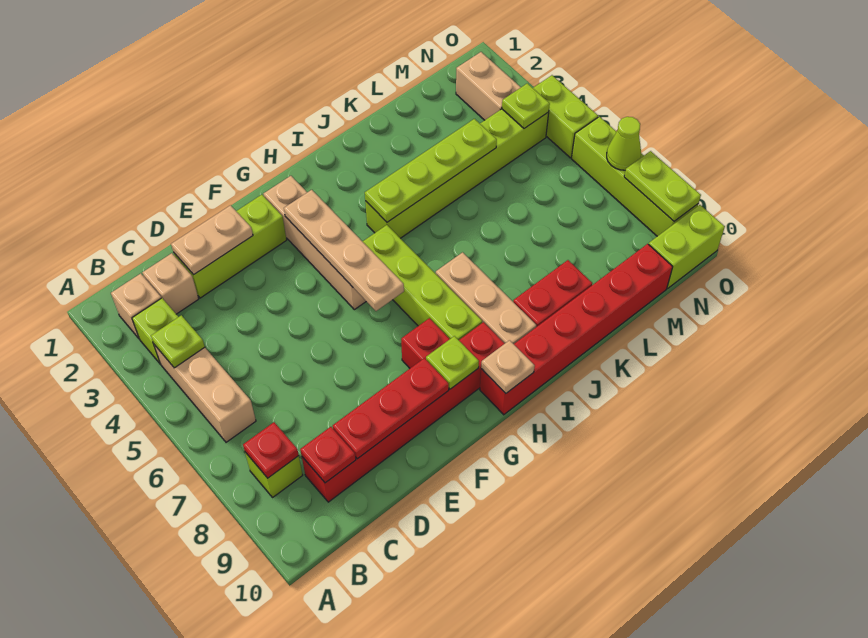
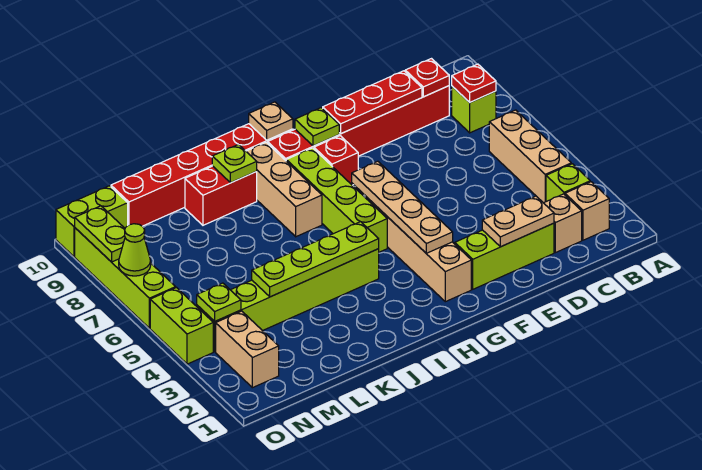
lime 1x1 plate [151,315,205,368] -> lime 1x1 plate moved to [212,144,257,183]

